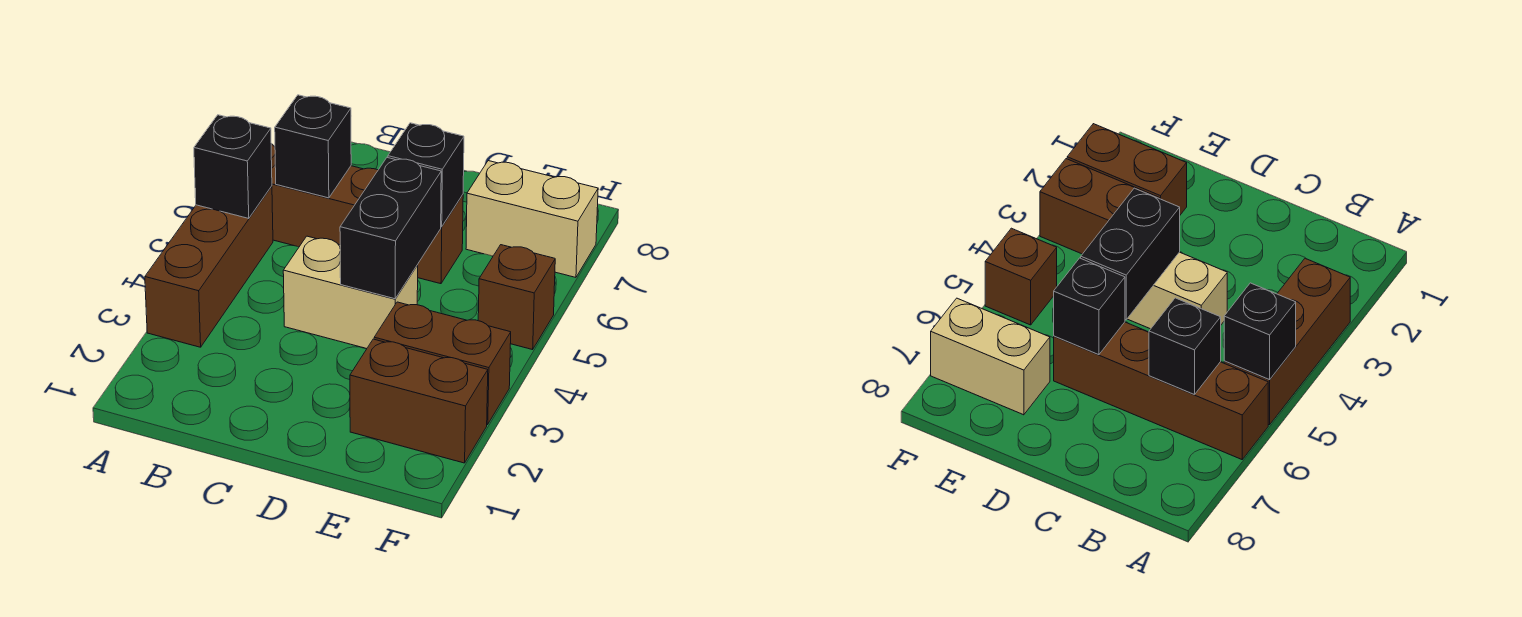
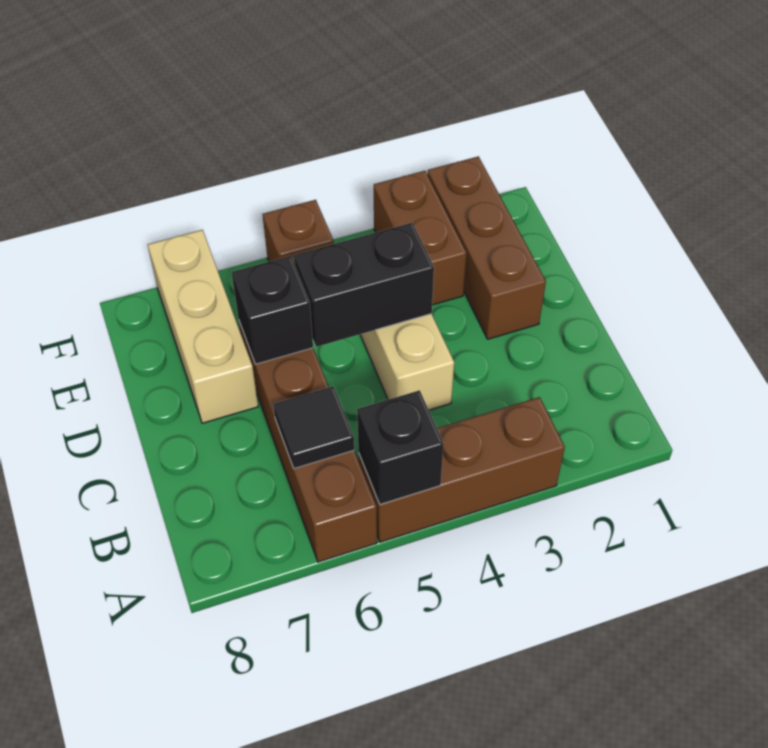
black 1x1 brick [275,95,351,198] -> black 1x1 tile [273,386,354,469]
brown 1x2 brick [350,339,488,463] -> brown 1x3 brick [428,156,546,339]
tan 1x2 brick [466,161,598,277] -> tan 1x3 brick [148,230,258,423]

